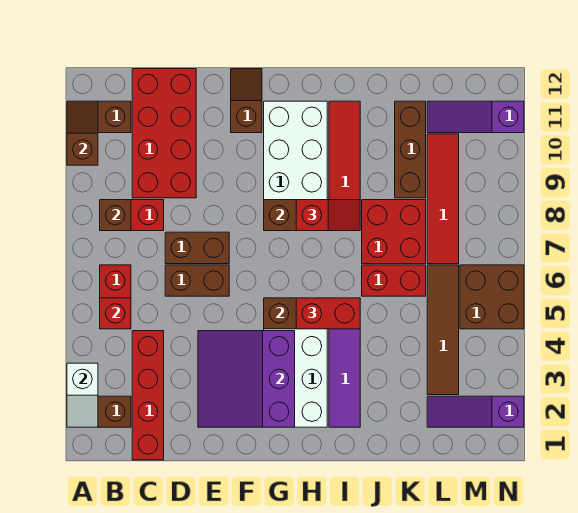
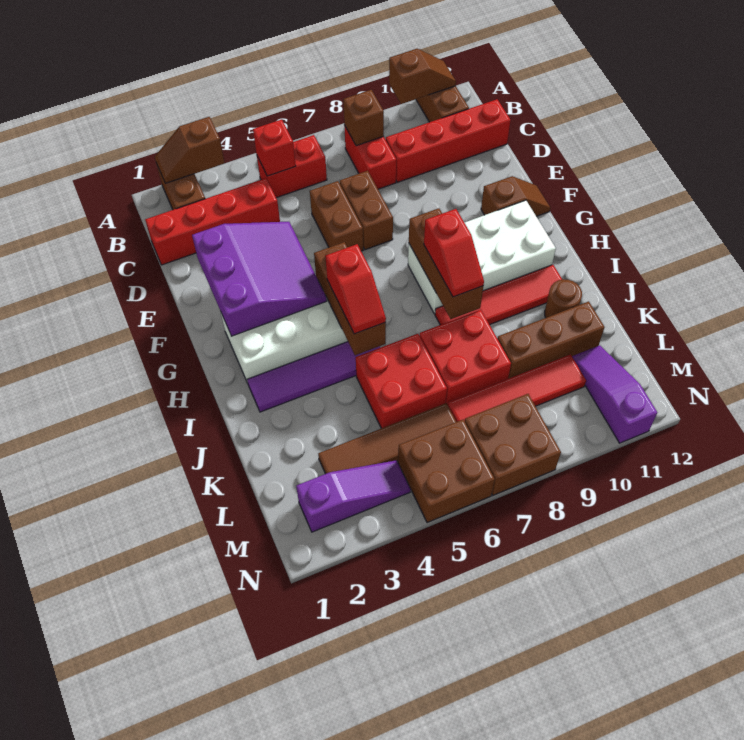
white 1x2 slope [67,363,98,427] -> brown 1x2 slope [155,117,225,183]
red 2x4 brick [132,69,196,198] -> red 1x4 brick [386,99,511,182]
purple 3x3 slope [198,331,295,427] -> purple 3x3 slope turned to [192,222,327,336]
red 1x2 brick [296,298,360,329] -> red 1x2 slope [325,244,386,334]
red 1x2 brick [362,265,426,296] -> red 2x2 brick [356,334,447,428]
none -> brown 1x1 round brick [545,279,582,318]
purple 1x3 slope [427,396,524,427] -> purple 1x3 slope turned to [296,461,411,532]
none -> brown 2x2 brick [465,394,561,495]

